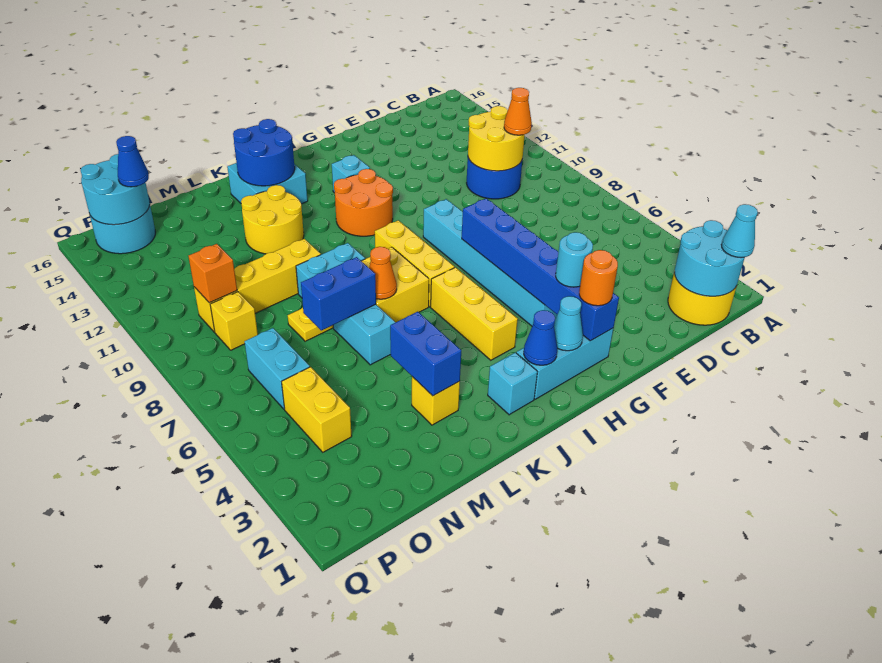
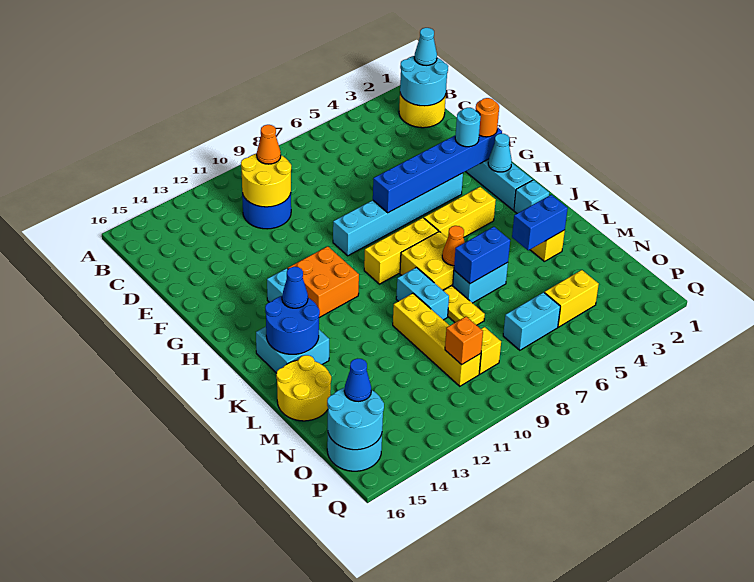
orange 2x2 round brick [334,169,393,236] -> orange 2x2 brick [288,246,359,318]
blue 1x1 cone [524,310,557,365] -> blue 1x1 cone moved to [282,267,308,308]
yellow 2x2 round brick [241,185,304,254] -> yellow 2x2 round brick moved to [276,355,331,421]
blue 1x2 brick [301,257,376,330] -> blue 1x2 brick turned to [454,227,510,284]

